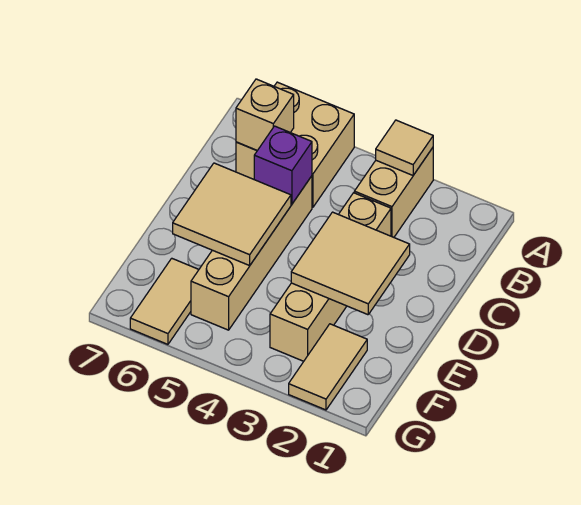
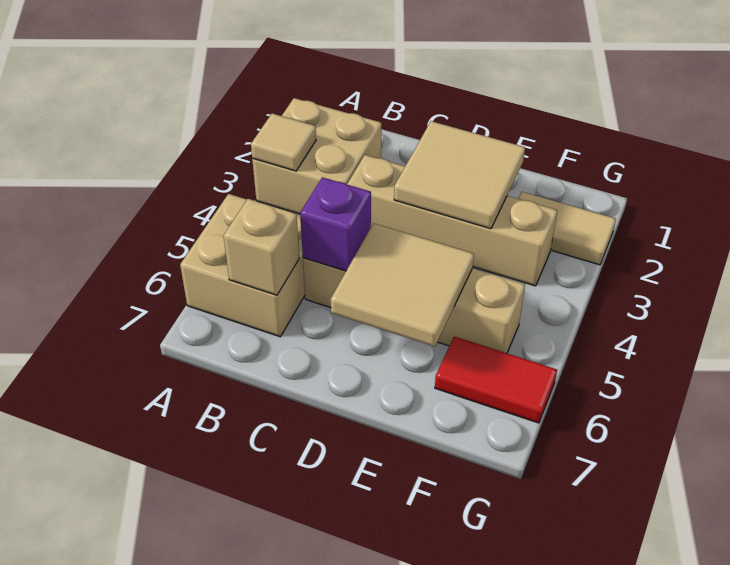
tan 1x2 brick [354,148,433,237] -> tan 2x2 brick [252,98,381,214]
tan 1x2 tile [130,258,199,344] -> red 1x2 tile [435,337,557,423]

